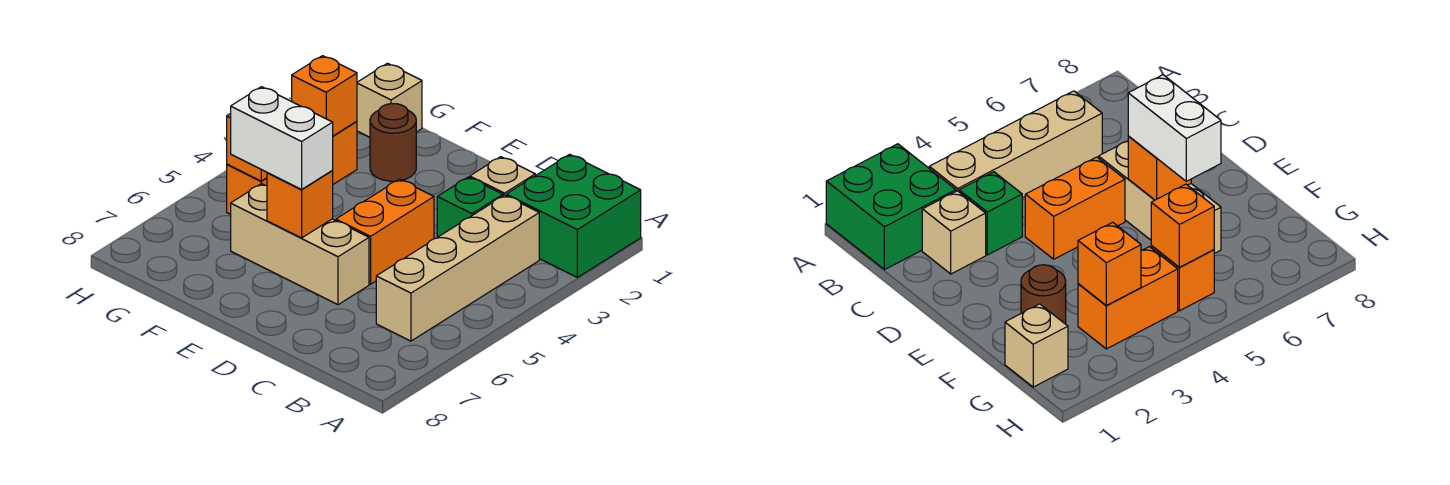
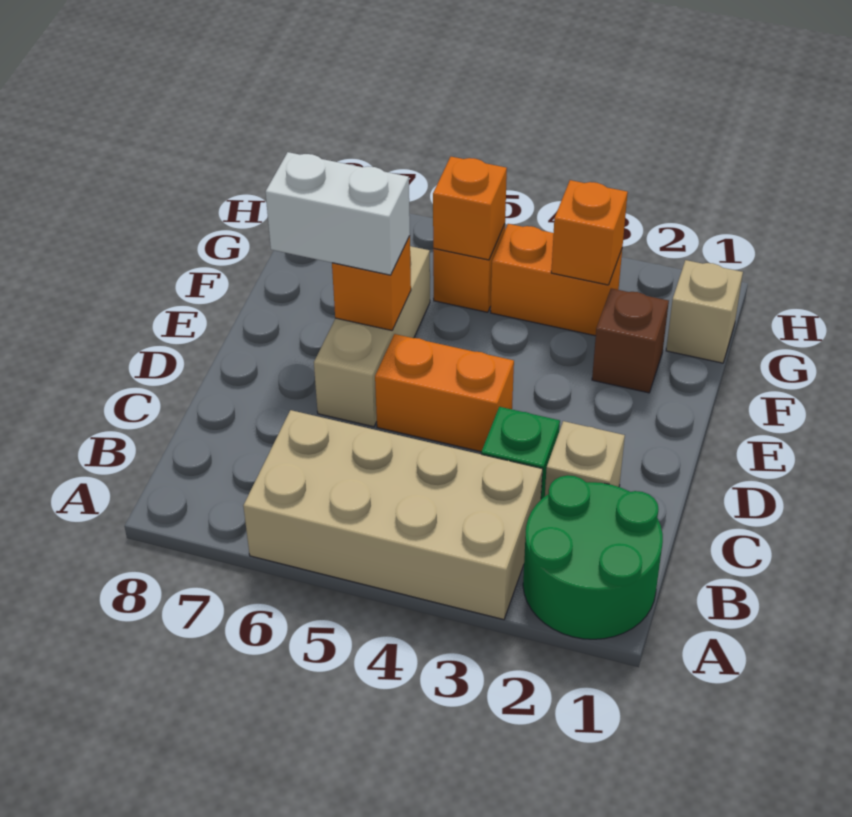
green 2x2 brick [506,154,641,277] -> green 2x2 round brick [523,475,663,639]
tan 1x4 brick [376,195,539,341] -> tan 2x4 brick [243,410,542,620]
white 1x2 brick [231,87,333,189] -> white 1x2 brick turned to [265,152,410,275]
brown 1x1 round brick [370,104,416,181] -> brown 1x1 brick [592,288,669,393]

